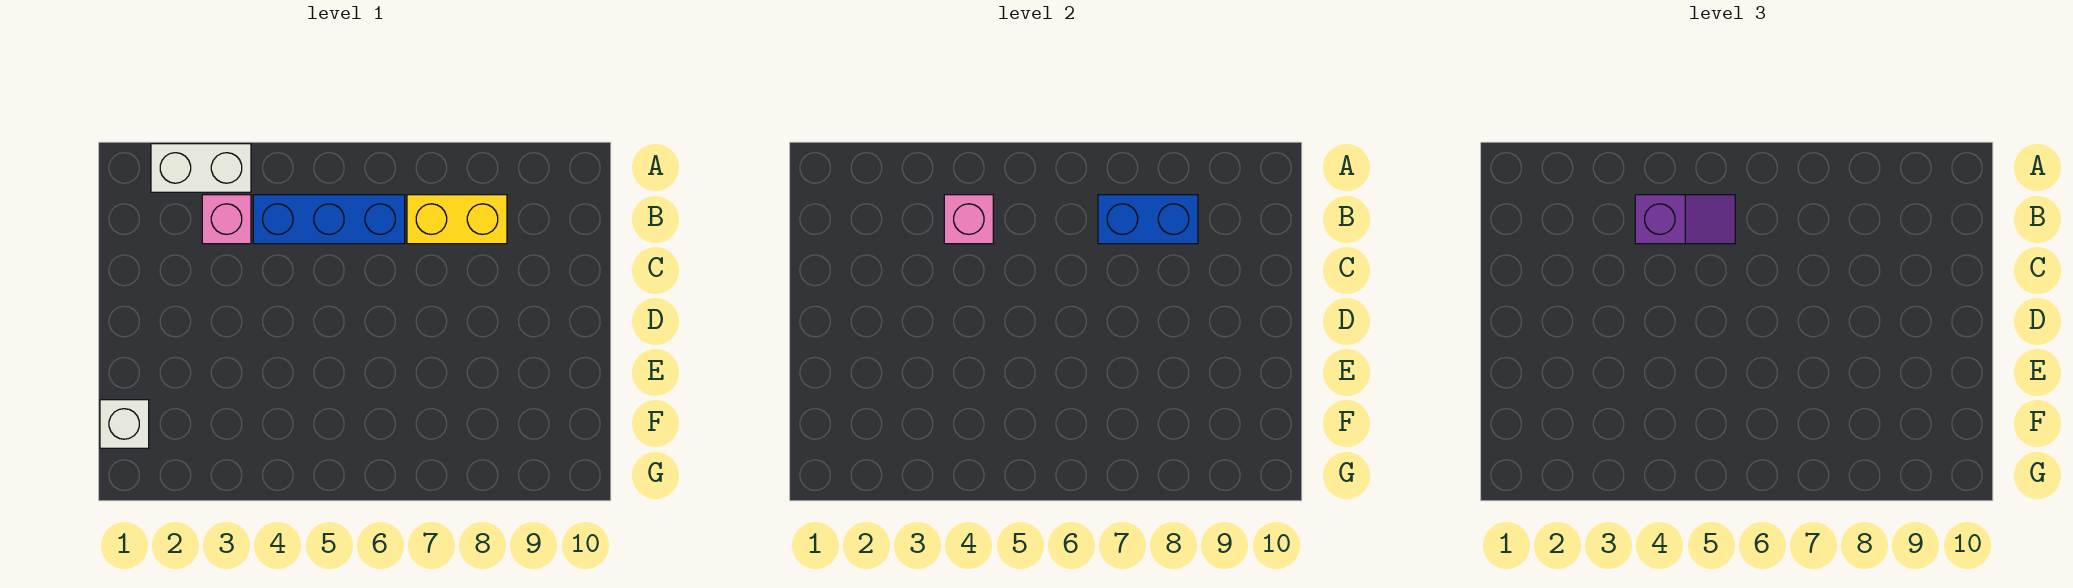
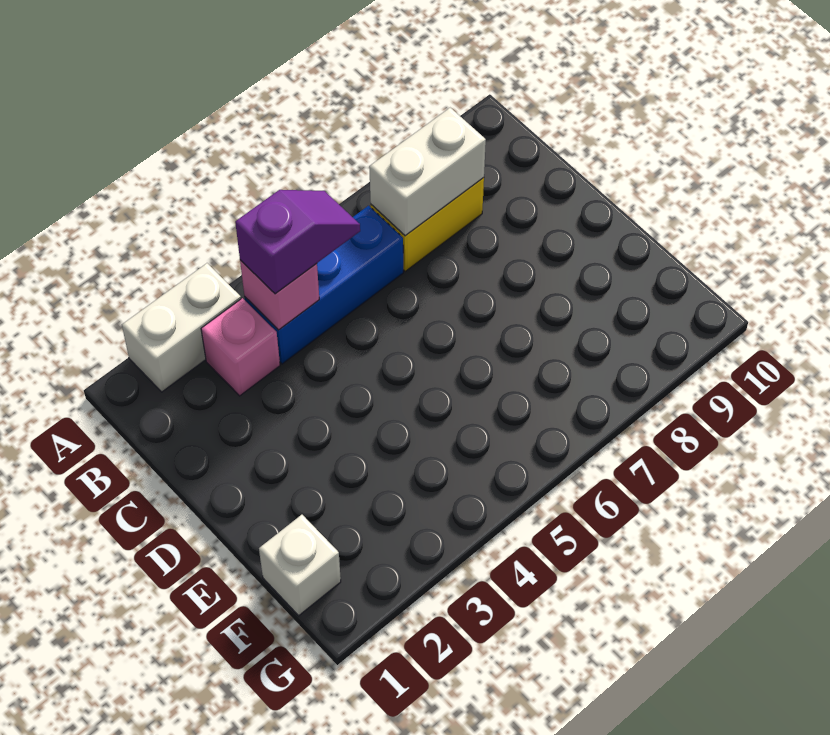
blue 1x2 brick [1098,195,1198,244] -> white 1x2 brick [369,108,486,236]

